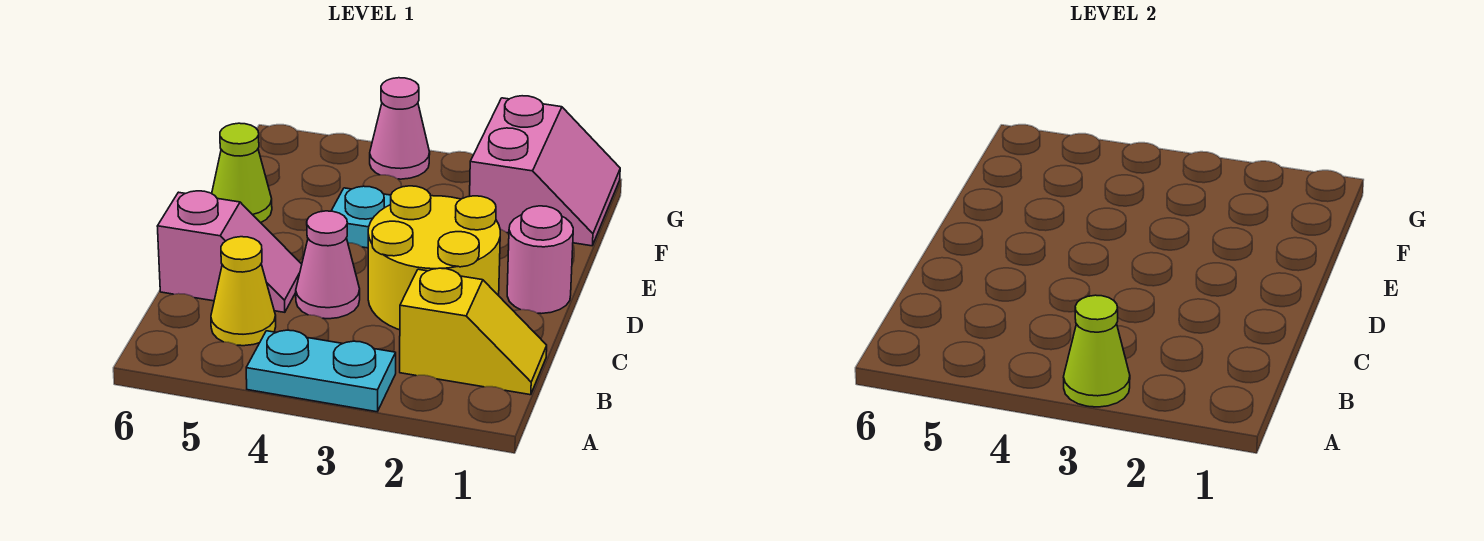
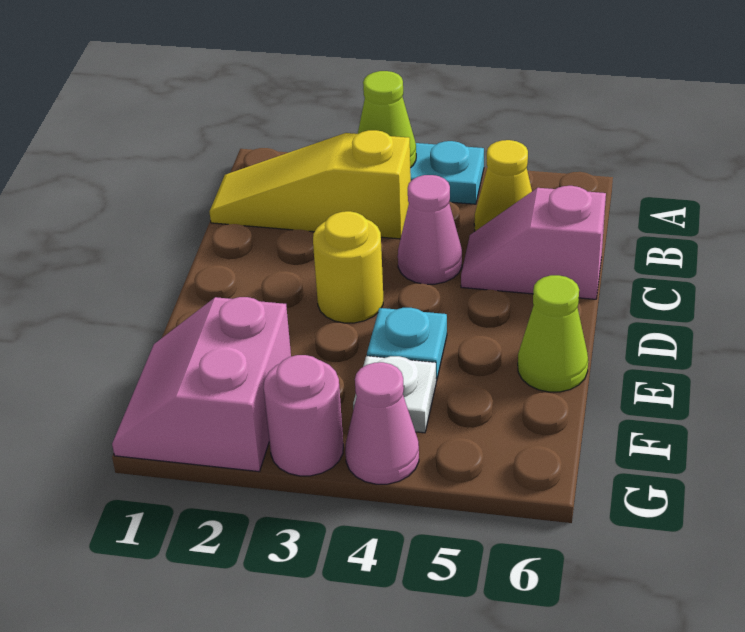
yellow 1x2 slope [400,268,547,395] -> yellow 1x3 slope [209,130,411,239]
yellow 2x2 round brick [368,186,500,330] -> yellow 1x1 round brick [313,211,383,323]
pink 1x1 round brick [507,206,573,314] -> pink 1x1 round brick moved to [264,355,343,476]
none -> white 1x1 plate [353,356,436,433]

